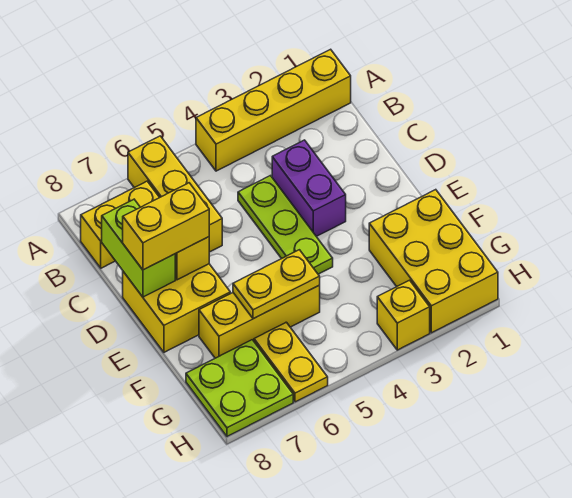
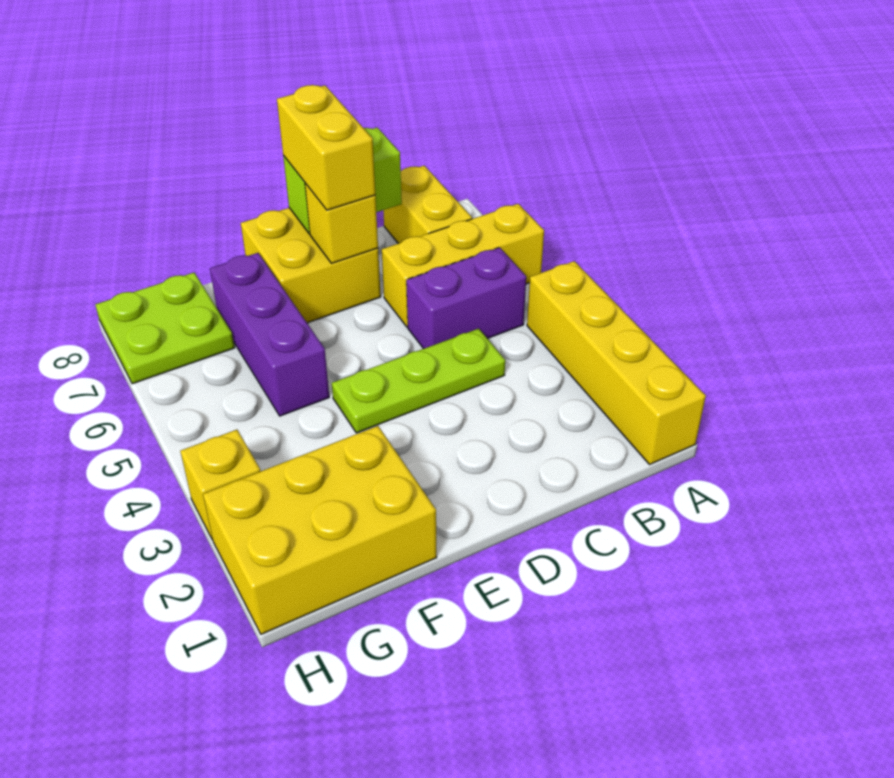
purple 1x2 brick [272,140,346,236] -> purple 1x2 brick moved to [406,247,526,349]
yellow 1x3 brick [199,286,320,358] -> purple 1x3 brick [210,253,329,416]
yellow 1x2 plate [233,250,320,319] -> none
yellow 1x2 plate [254,322,328,402] -> none

